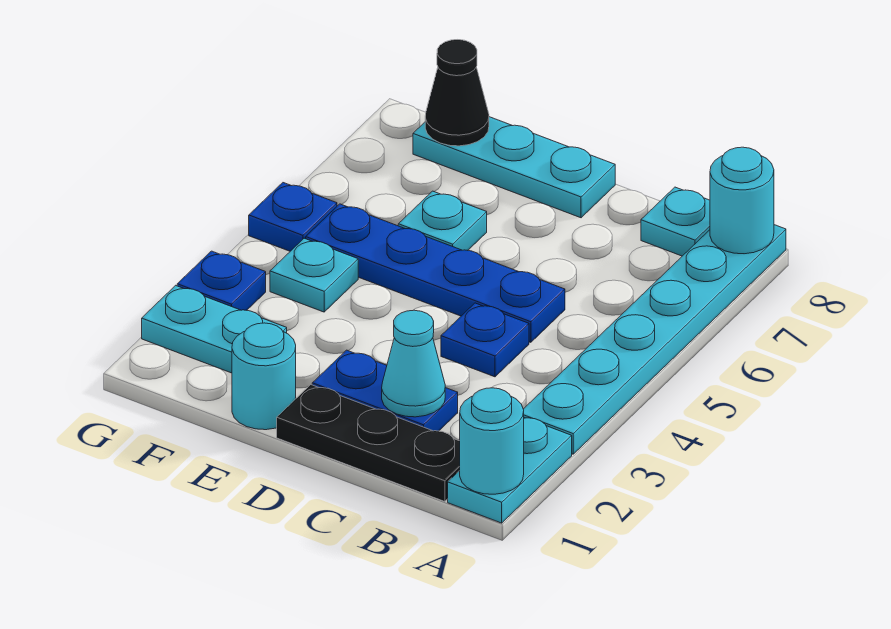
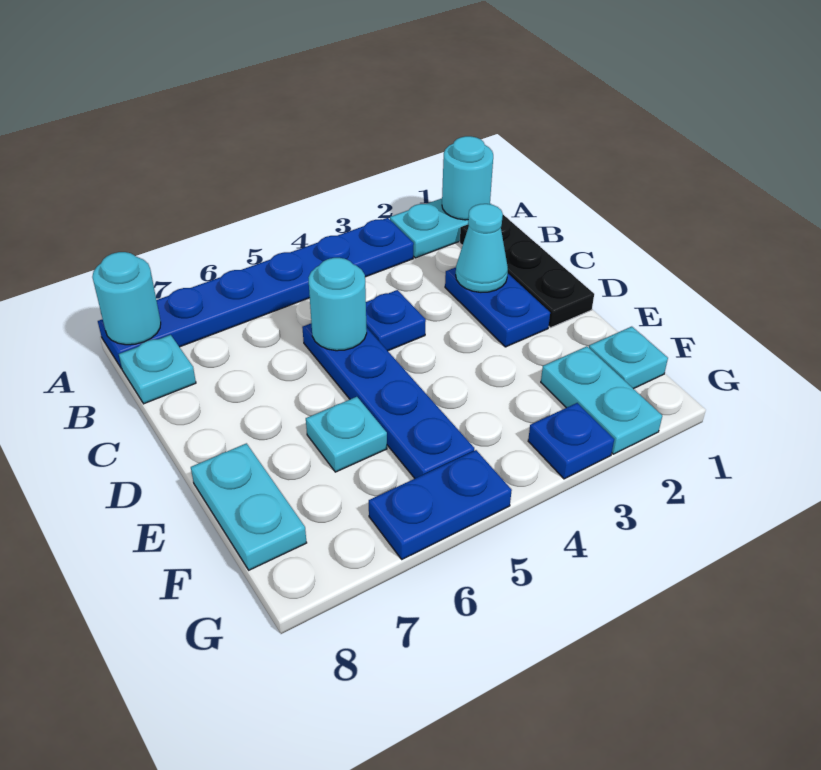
cyan 1x6 plate [523,225,786,454] -> blue 1x6 plate [98,218,414,369]
cyan 1x3 plate [413,117,615,218] -> cyan 1x2 plate [191,443,307,570]
cyan 1x1 round brick [232,323,296,430] -> cyan 1x1 round brick moved to [308,258,367,351]
cyan 1x1 plate [270,238,358,312] -> cyan 1x1 plate moved to [589,327,668,389]
black 1x1 cone [425,40,489,146] -> none
blue 1x1 plate [249,183,337,251] -> blue 1x2 plate [369,450,512,559]

